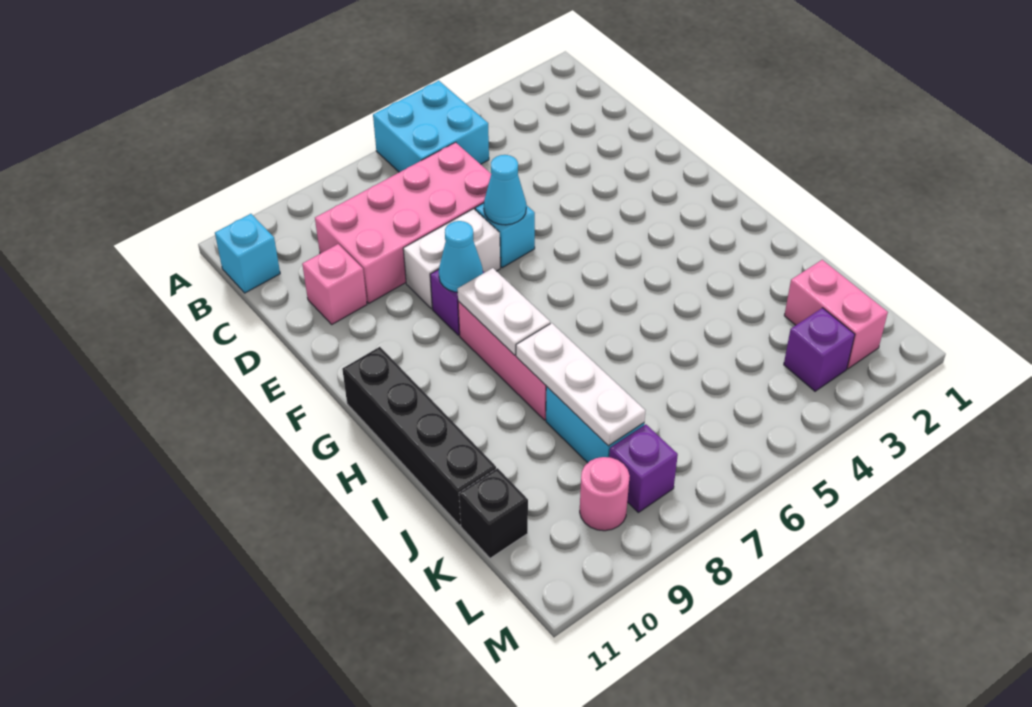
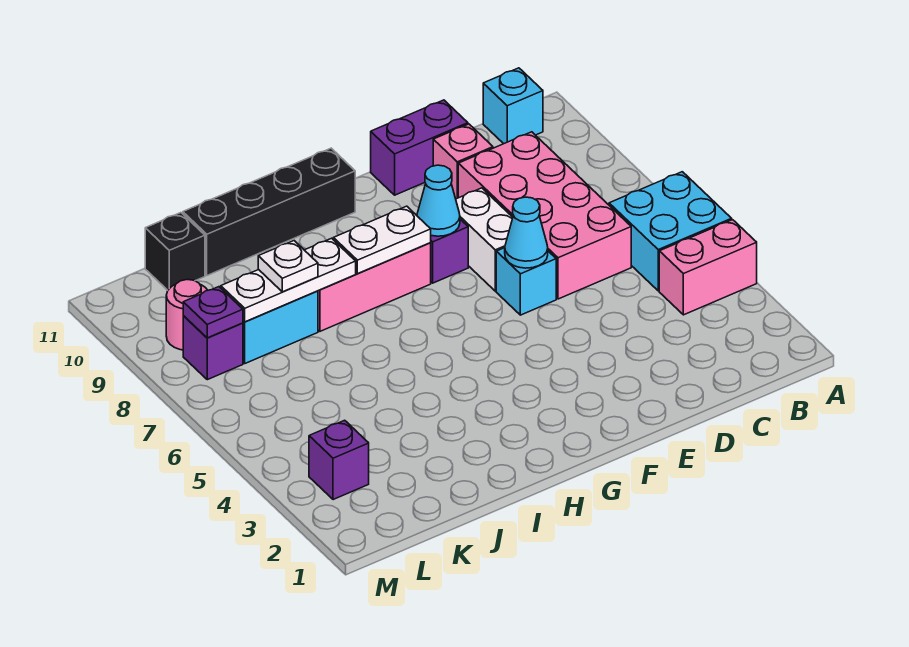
none -> purple 1x2 brick [371,100,468,195]
none -> white 1x1 plate [258,241,318,292]
pink 1x2 brick [784,260,888,369] -> pink 1x2 brick moved to [659,220,757,315]
none -> purple 1x1 plate [183,287,243,338]

